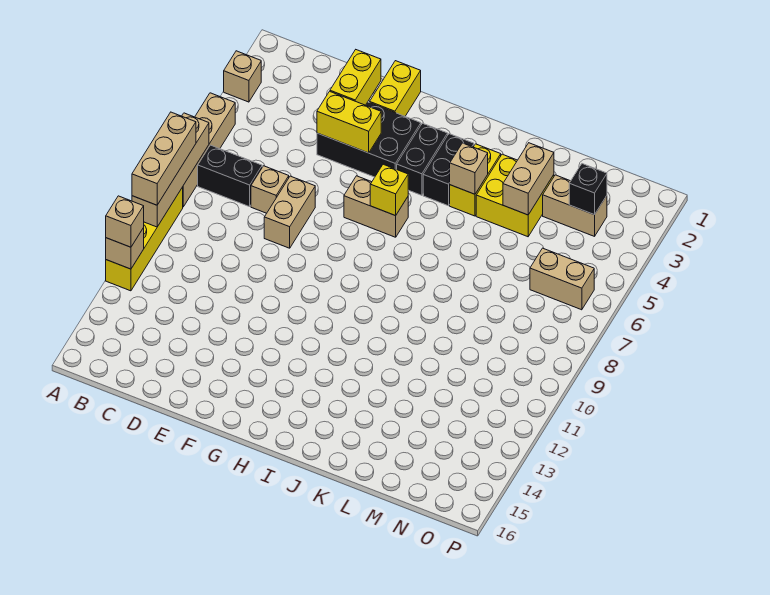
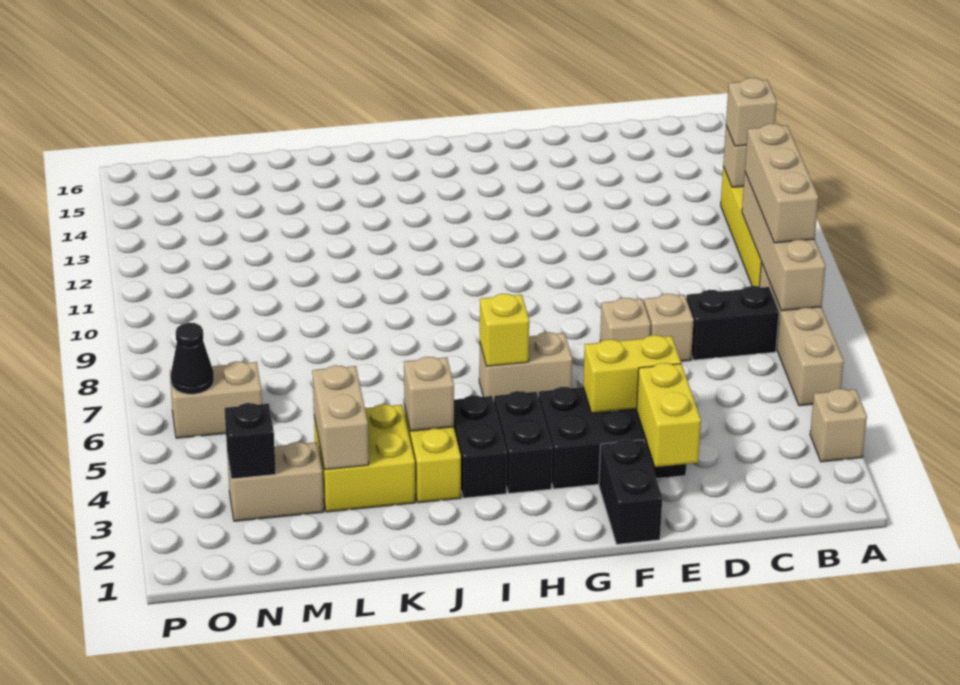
tan 1x2 brick [264,176,315,248] -> tan 1x1 brick [600,298,651,342]
yellow 1x2 brick [370,61,421,116] -> black 1x2 brick [599,439,662,544]
none -> black 1x1 cone [171,323,214,394]

